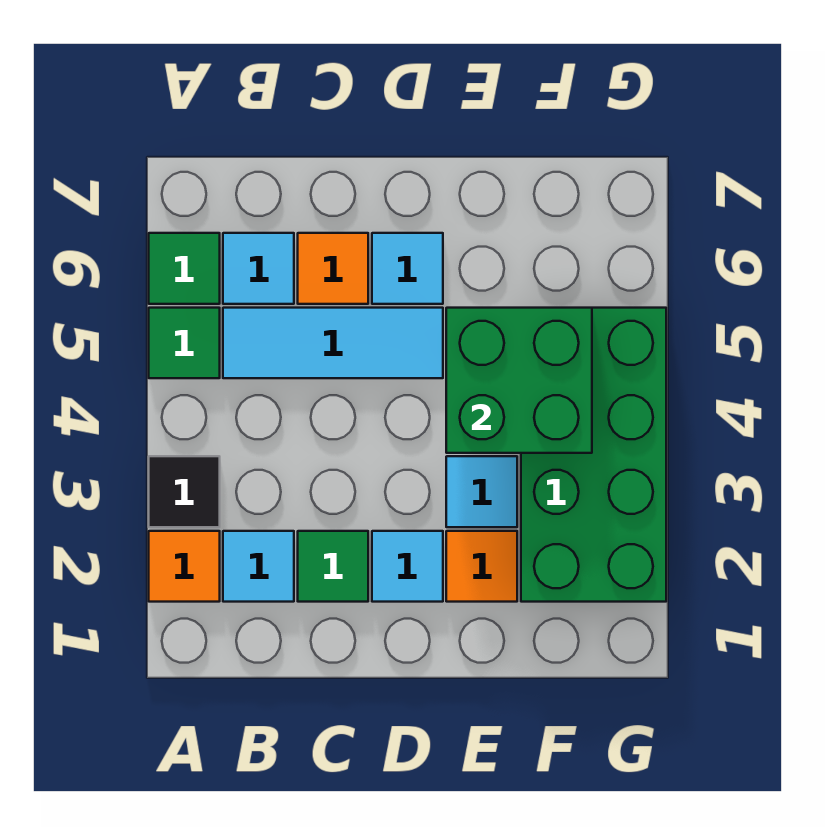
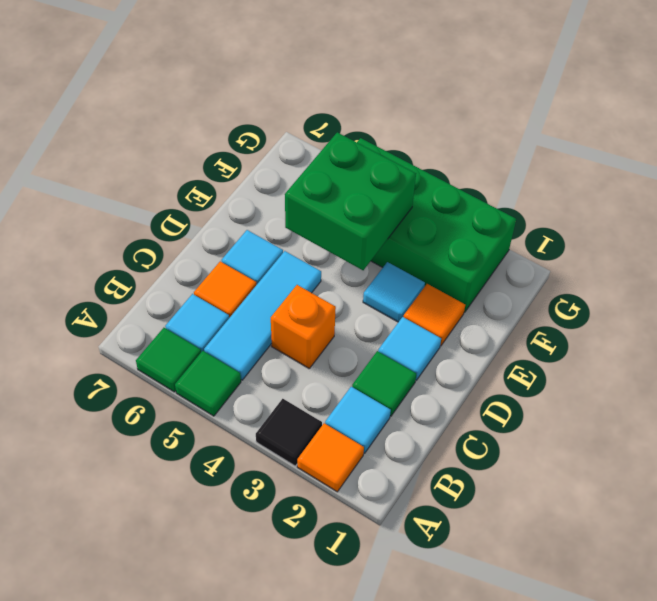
none -> orange 1x1 brick [271,285,336,368]

